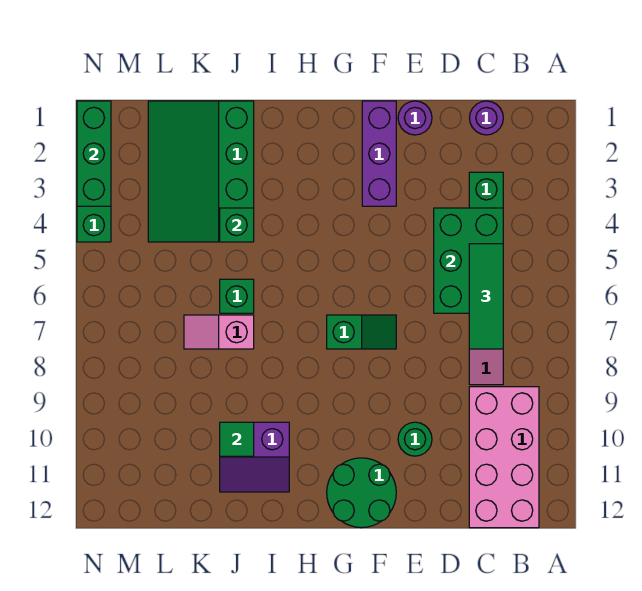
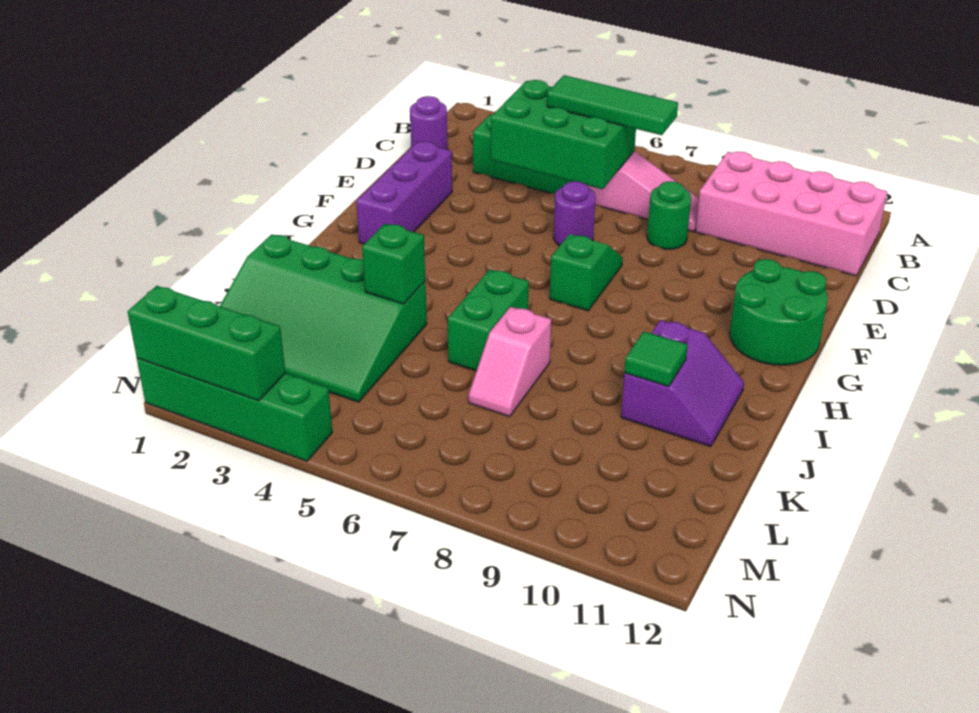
purple 1x1 round brick [398,101,432,135] -> purple 1x1 round brick moved to [554,181,596,246]
green 1x1 round brick [398,422,432,456] -> green 1x1 round brick moved to [647,181,691,249]
purple 1x3 brick [362,101,396,206] -> purple 1x3 brick turned to [356,142,452,244]
green 1x1 brick [220,279,254,313] -> green 1x2 brick [448,270,529,371]

